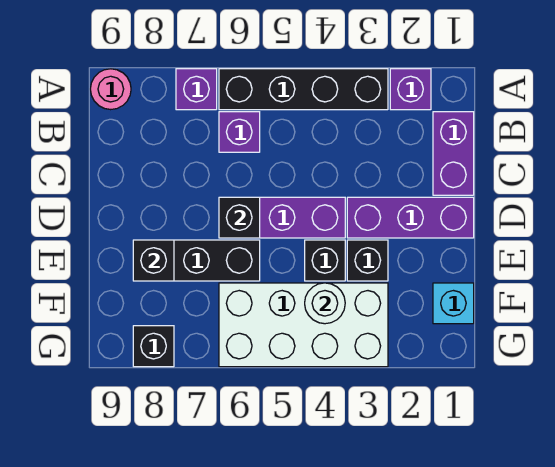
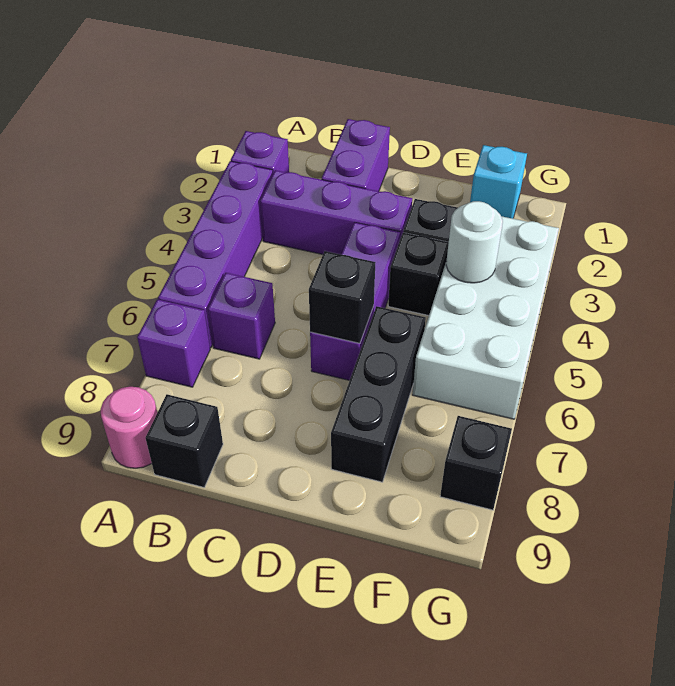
black 1x4 brick [219,69,388,110] -> purple 1x4 brick [158,161,273,348]
purple 1x2 brick [433,112,474,195] -> purple 1x2 brick turned to [322,119,390,191]
purple 1x3 brick [347,197,474,238] -> purple 1x3 brick turned to [260,170,412,254]
black 1x1 brick [133,240,174,281] -> black 1x1 brick moved to [145,394,223,487]

